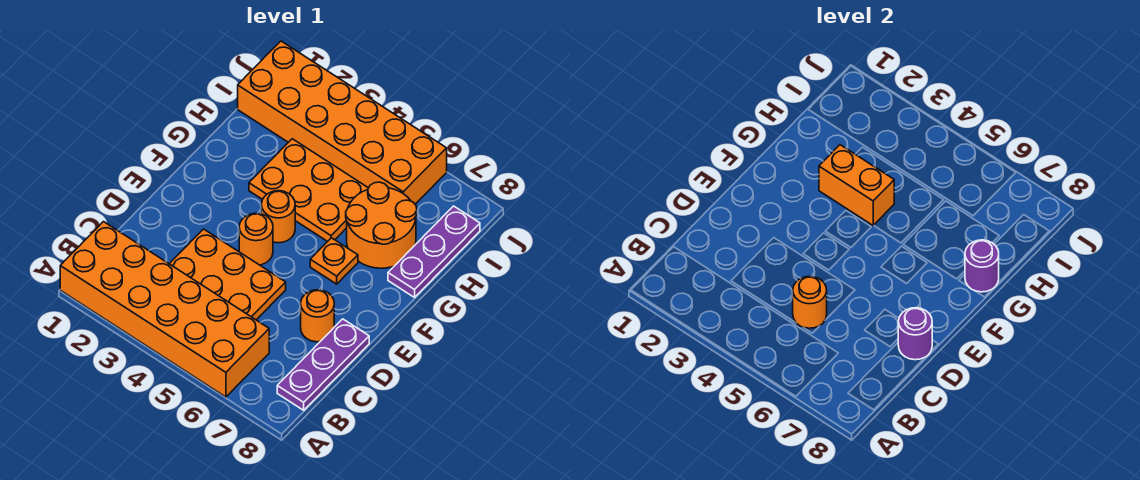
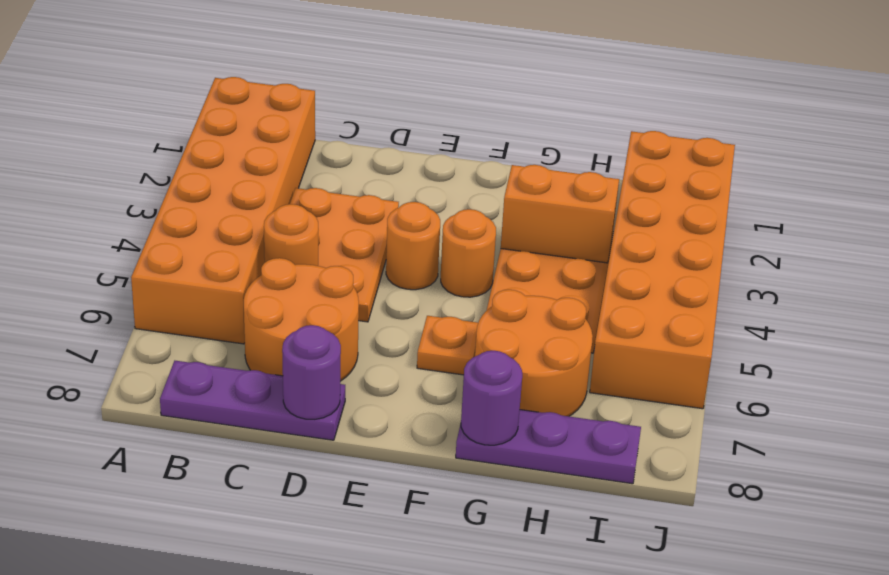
orange 1x1 round brick [301,290,334,342] -> orange 2x2 round brick [244,258,359,381]
orange 1x2 brick [819,145,894,225] -> orange 1x2 brick turned to [501,165,619,263]

